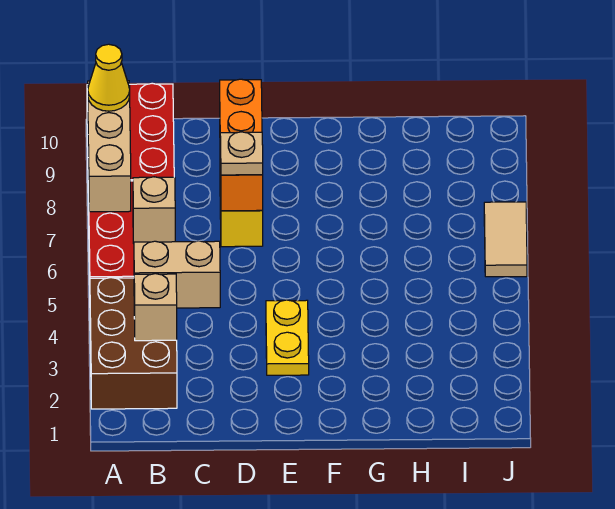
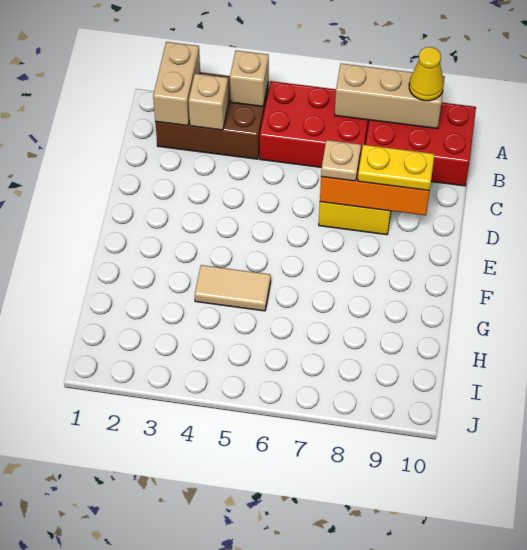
tan 1x2 brick [134,241,220,308] -> tan 1x2 brick moved to [153,42,200,126]
tan 1x1 brick [133,177,175,243] -> tan 1x1 brick moved to [230,50,269,106]
yellow 1x2 plate [266,300,309,375] -> yellow 1x2 plate moved to [358,145,435,191]
tan 1x2 tile [484,202,527,277] -> tan 1x2 tile moved to [195,265,271,311]

